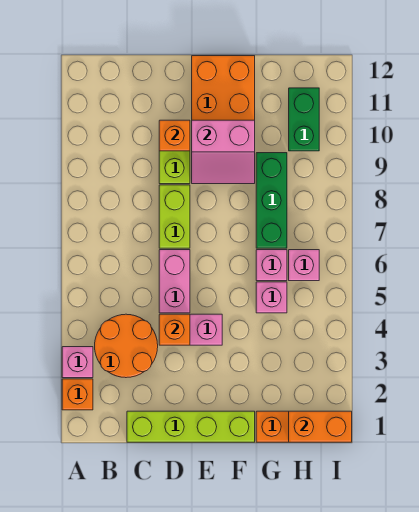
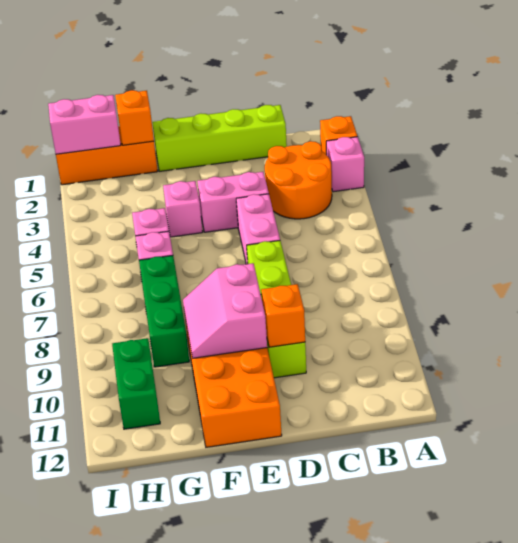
orange 1x1 brick [159,314,190,345] -> orange 1x1 brick moved to [115,90,154,145]
pink 2x2 slope [192,120,255,184] -> pink 2x2 slope turned to [183,263,267,358]
orange 1x2 brick [289,411,352,442] -> pink 1x2 brick [48,95,121,154]
pink 1x1 brick [289,250,319,281] -> pink 1x1 brick moved to [163,181,203,237]

